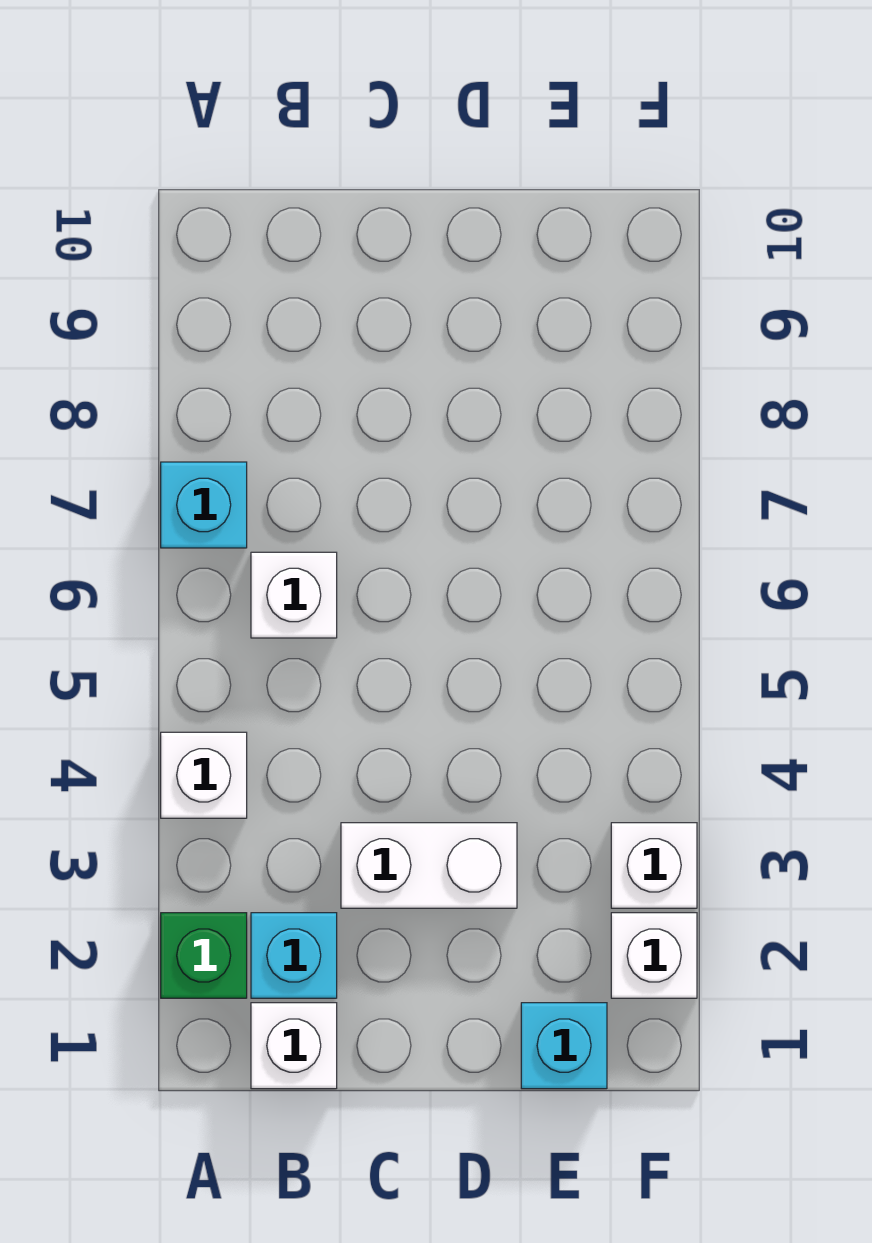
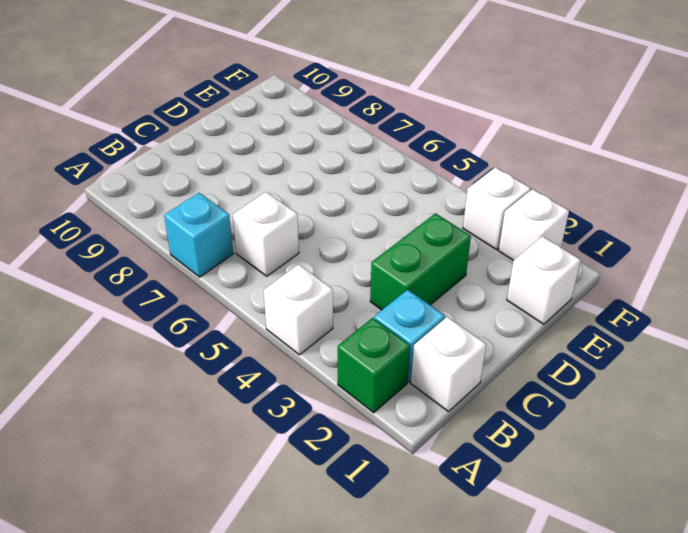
white 1x2 brick [341,823,517,908] -> green 1x2 brick [370,213,471,310]
cyan 1x1 brick [521,1003,607,1089] -> white 1x1 brick [507,236,581,324]

